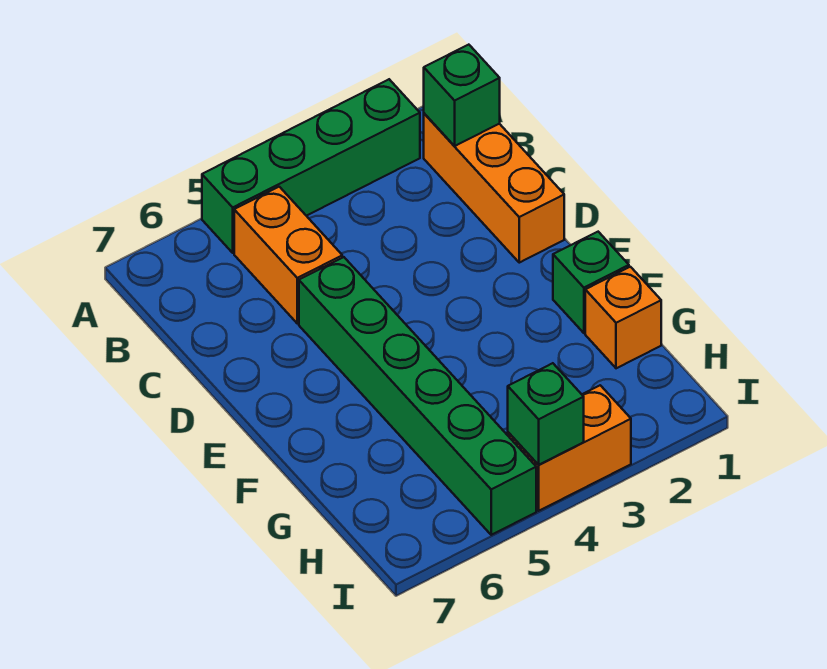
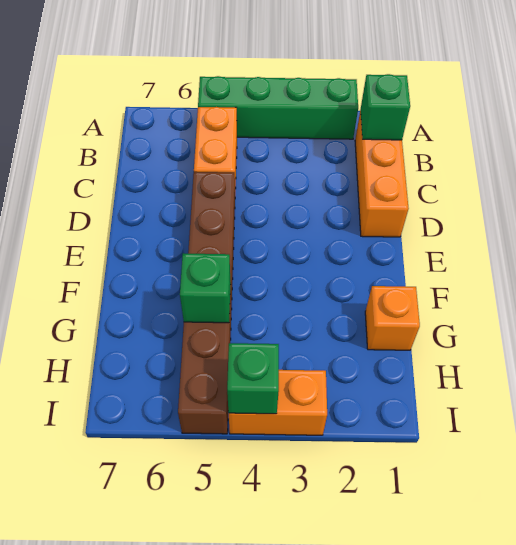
green 1x6 brick [299,257,536,535] -> brown 1x6 brick [178,172,235,434]
green 1x1 brick [553,232,629,333] -> green 1x1 brick moved to [180,253,231,323]

